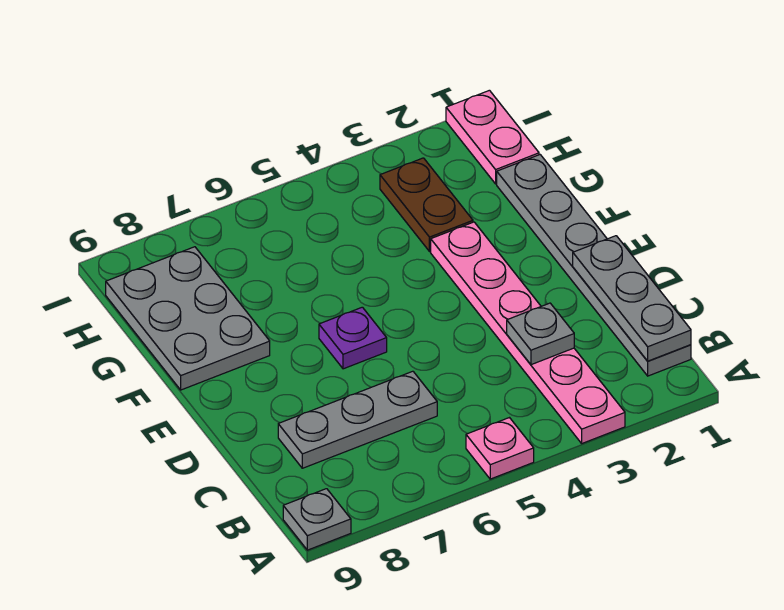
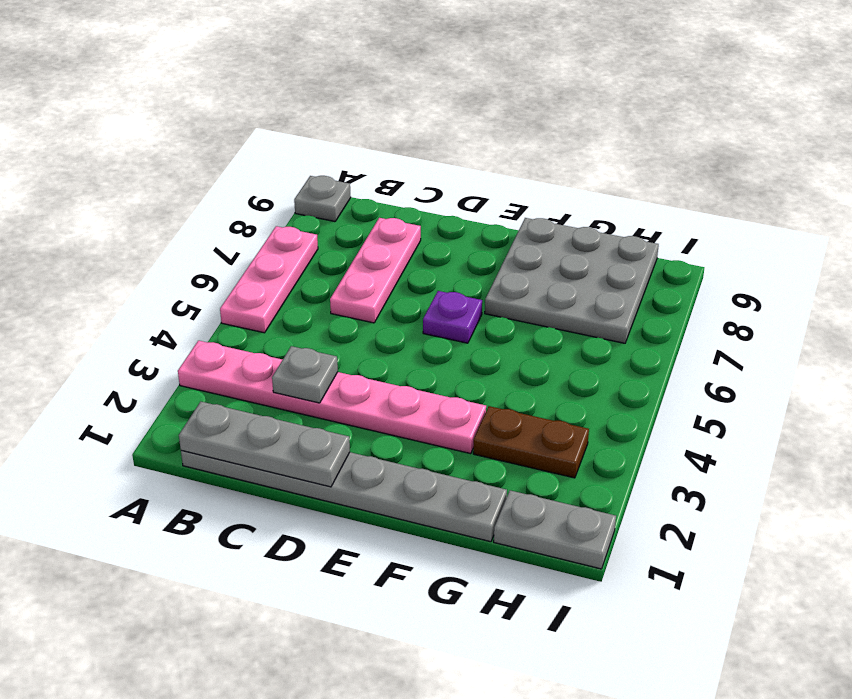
pink 1x1 plate [466,418,534,479] -> pink 1x3 plate [220,226,318,333]
grey 1x3 plate [278,371,437,468] -> pink 1x3 plate [330,218,421,323]
grey 2x3 plate [106,247,270,390] -> grey 3x3 plate [485,218,659,343]
pink 1x2 plate [446,90,539,184] -> grey 1x2 plate [494,490,616,569]

